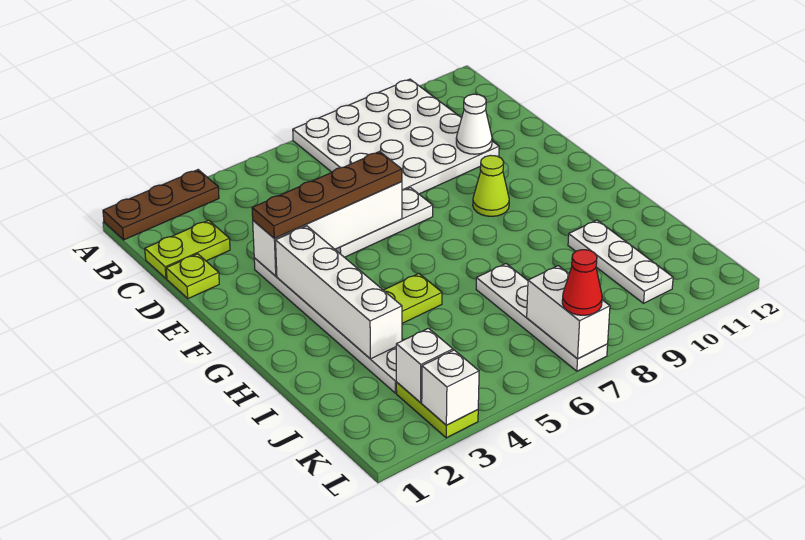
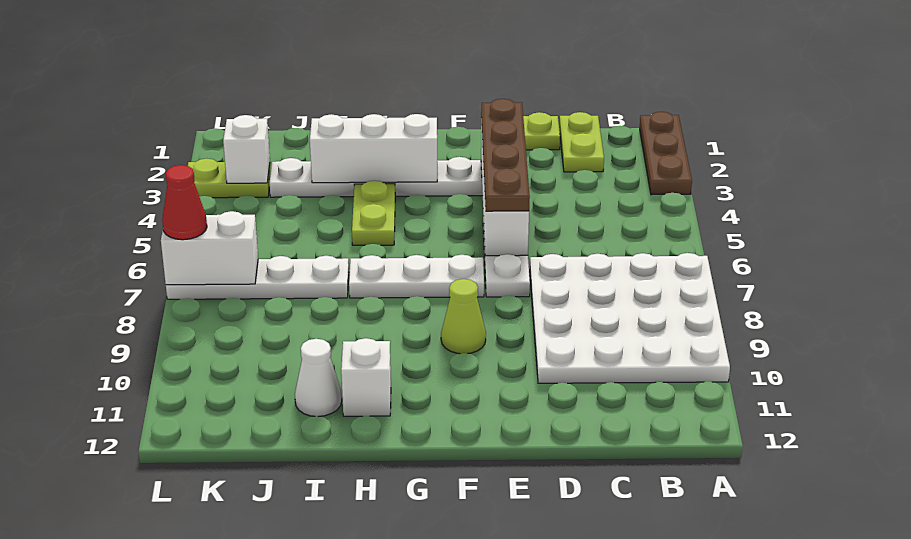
white 1x1 cone [456,94,492,154] -> white 1x1 cone moved to [295,339,342,417]
white 1x4 brick [276,226,402,359] -> white 1x3 brick [310,114,437,183]
white 1x3 plate [568,220,673,303] -> white 1x3 plate moved to [349,255,484,298]
white 1x1 brick [422,350,479,425] -> white 1x1 brick moved to [341,338,391,416]

